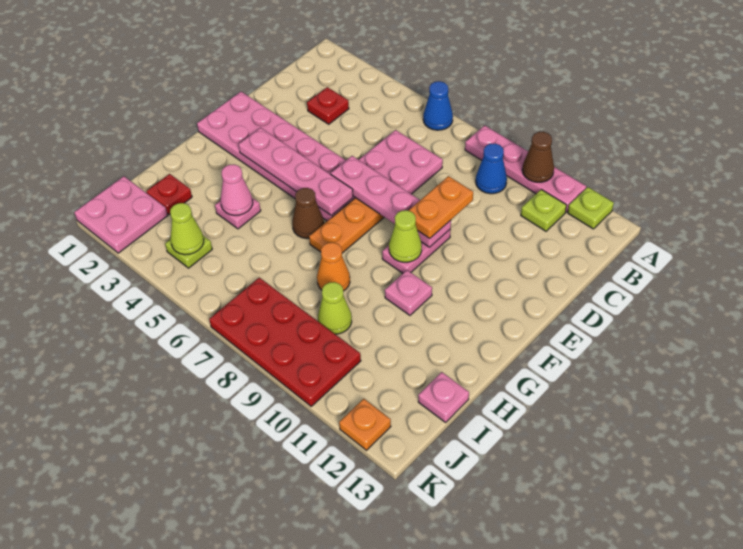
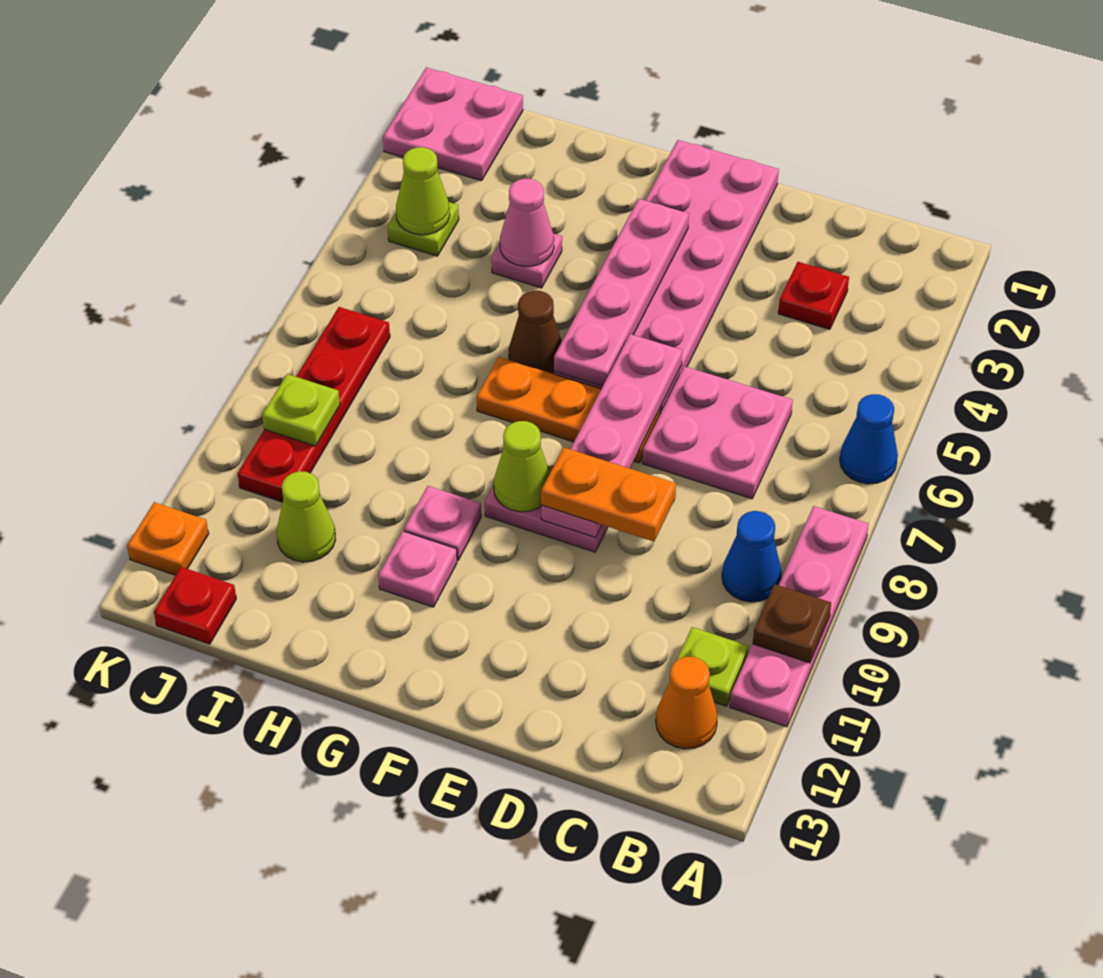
brown 1x1 cone [522,132,554,182] -> brown 1x1 plate [753,584,831,663]
lime 1x1 plate [568,187,614,229] -> lime 1x1 plate moved to [262,374,340,446]
orange 1x1 cone [317,242,350,291] -> orange 1x1 cone moved to [656,657,717,749]
red 1x1 plate [146,174,192,215] -> red 1x1 plate moved to [154,567,236,644]
lime 1x1 cone [318,282,352,334] -> lime 1x1 cone moved to [277,471,335,562]
pink 1x1 plate [418,372,469,422] -> pink 1x1 plate moved to [378,531,457,607]
red 2x4 plate [209,278,361,406] -> red 1x4 plate [238,307,390,502]

